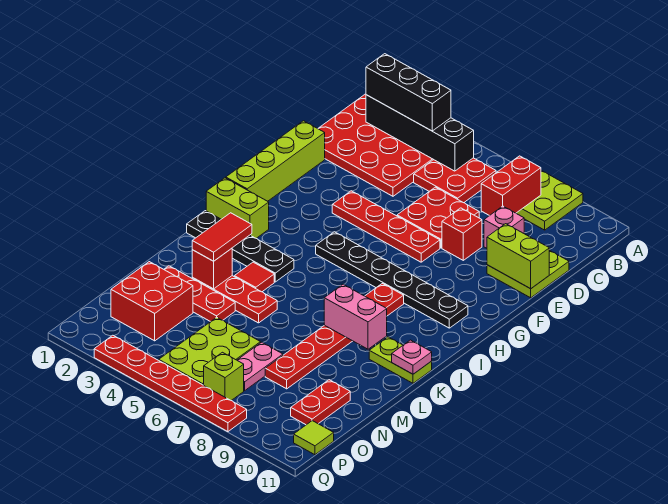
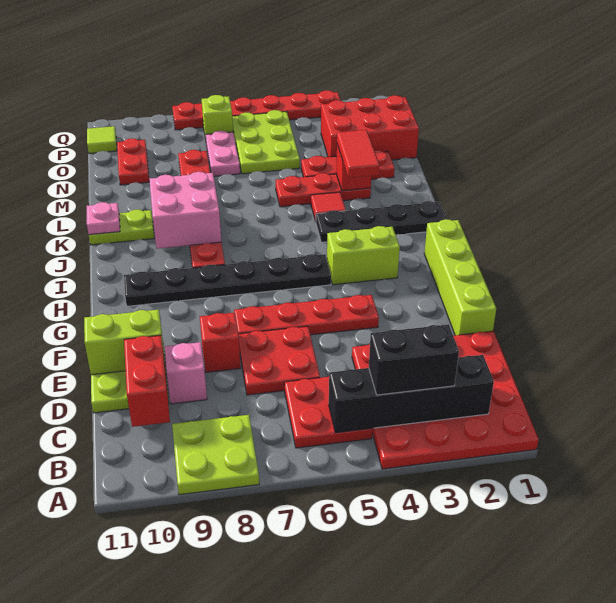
black 1x3 brick [366,54,451,131] -> black 1x2 brick [369,324,459,395]
red 1x2 brick [481,156,541,216] -> red 1x2 brick moved to [124,335,170,427]
lime 1x2 brick [206,178,269,238] -> lime 1x2 brick moved to [327,226,400,285]
pink 1x2 brick [324,284,387,349] -> pink 2x2 brick [149,172,221,249]
red 2x2 brick [111,262,193,341] -> red 2x3 brick [321,95,419,160]

